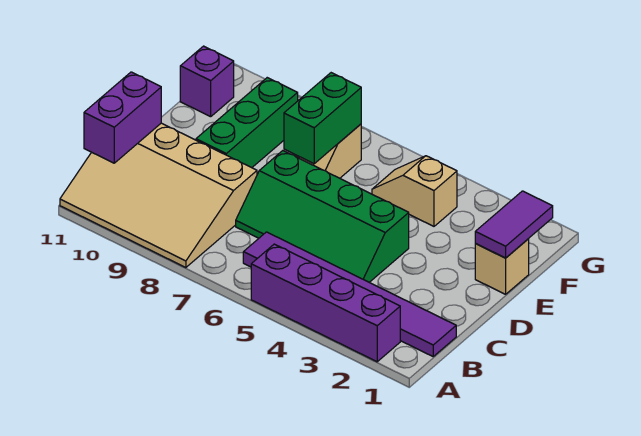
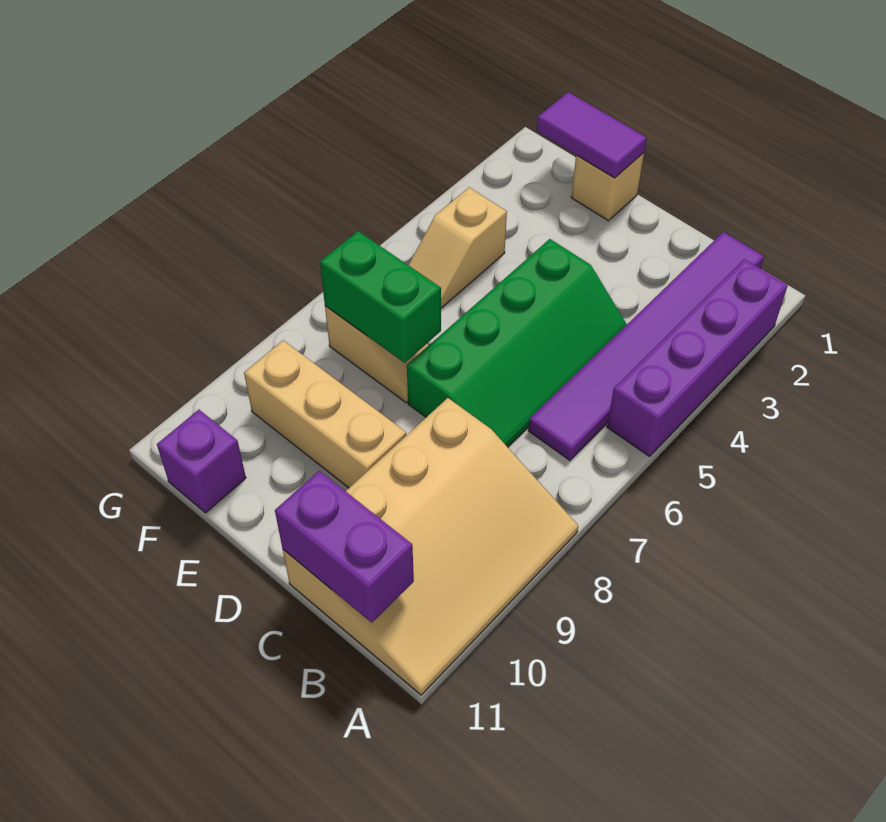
green 1x3 brick [196,78,298,168] -> tan 1x3 brick [244,340,406,488]

